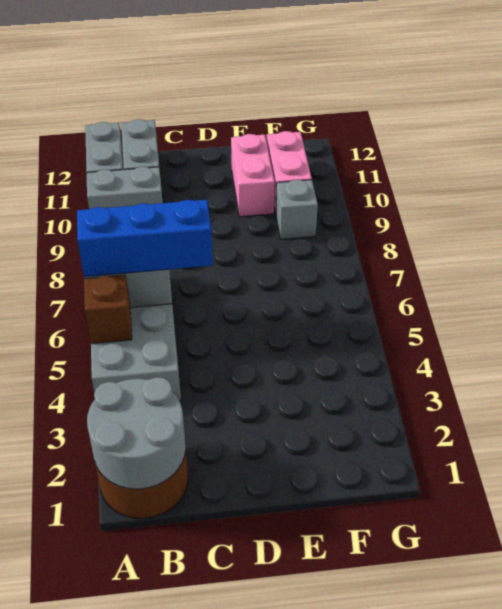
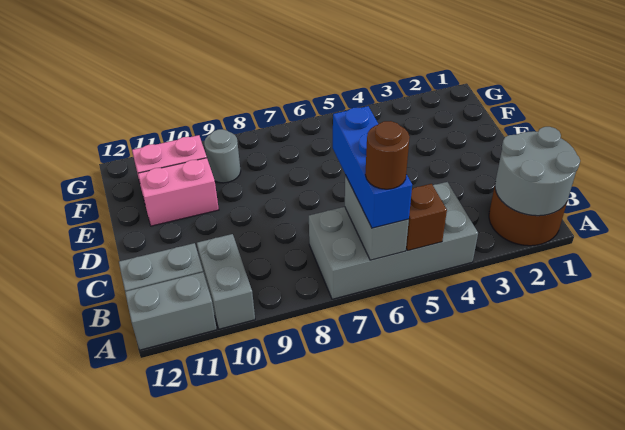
none -> brown 1x1 round brick [365,121,410,189]
grey 1x1 brick [276,180,318,239] -> grey 1x1 round brick [204,129,241,183]

